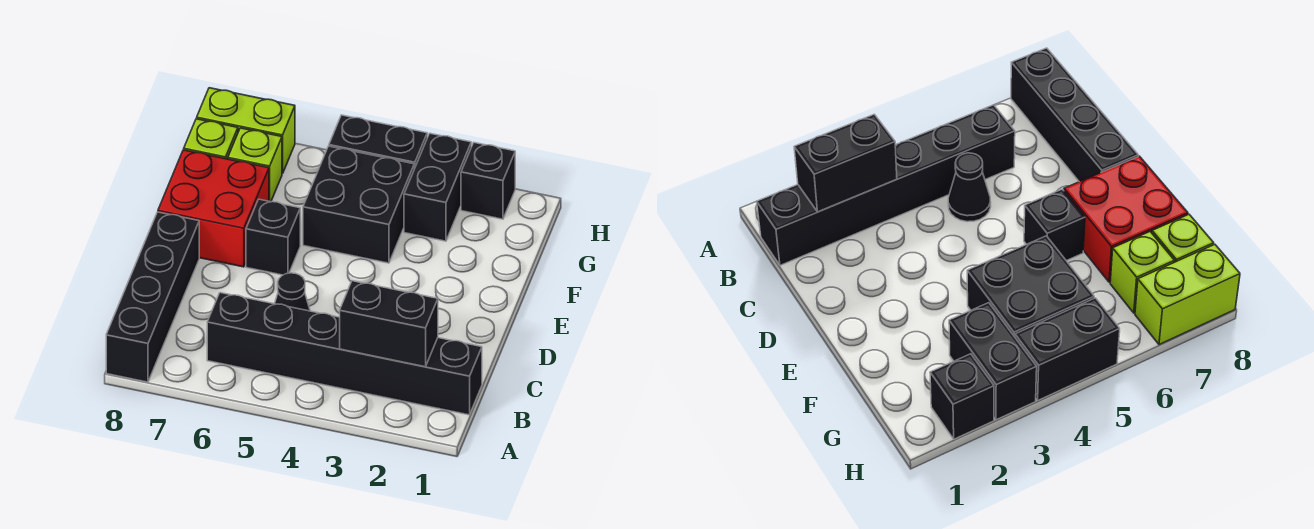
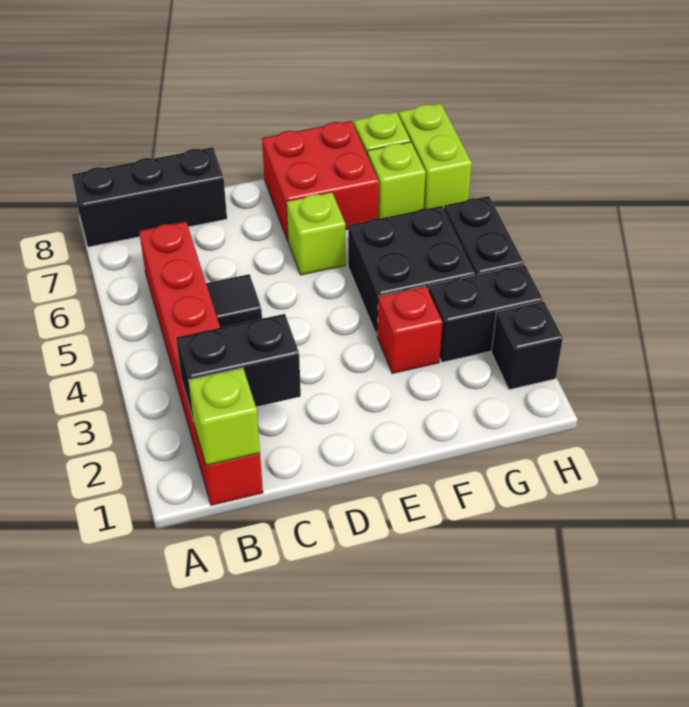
black 1x4 brick [106,212,199,382] -> black 1x3 brick [72,147,227,247]
black 1x6 brick [207,293,482,415] -> red 1x6 brick [139,221,263,505]
none -> lime 1x1 brick [188,368,260,465]
black 1x2 brick [340,281,438,367] -> black 1x2 brick turned to [176,314,301,421]
black 1x1 cone [275,273,310,311] -> black 1x1 tile [206,274,262,328]
black 1x1 brick [246,199,300,275] -> lime 1x1 brick [287,192,345,275]
none -> red 1x1 brick [377,286,442,374]

